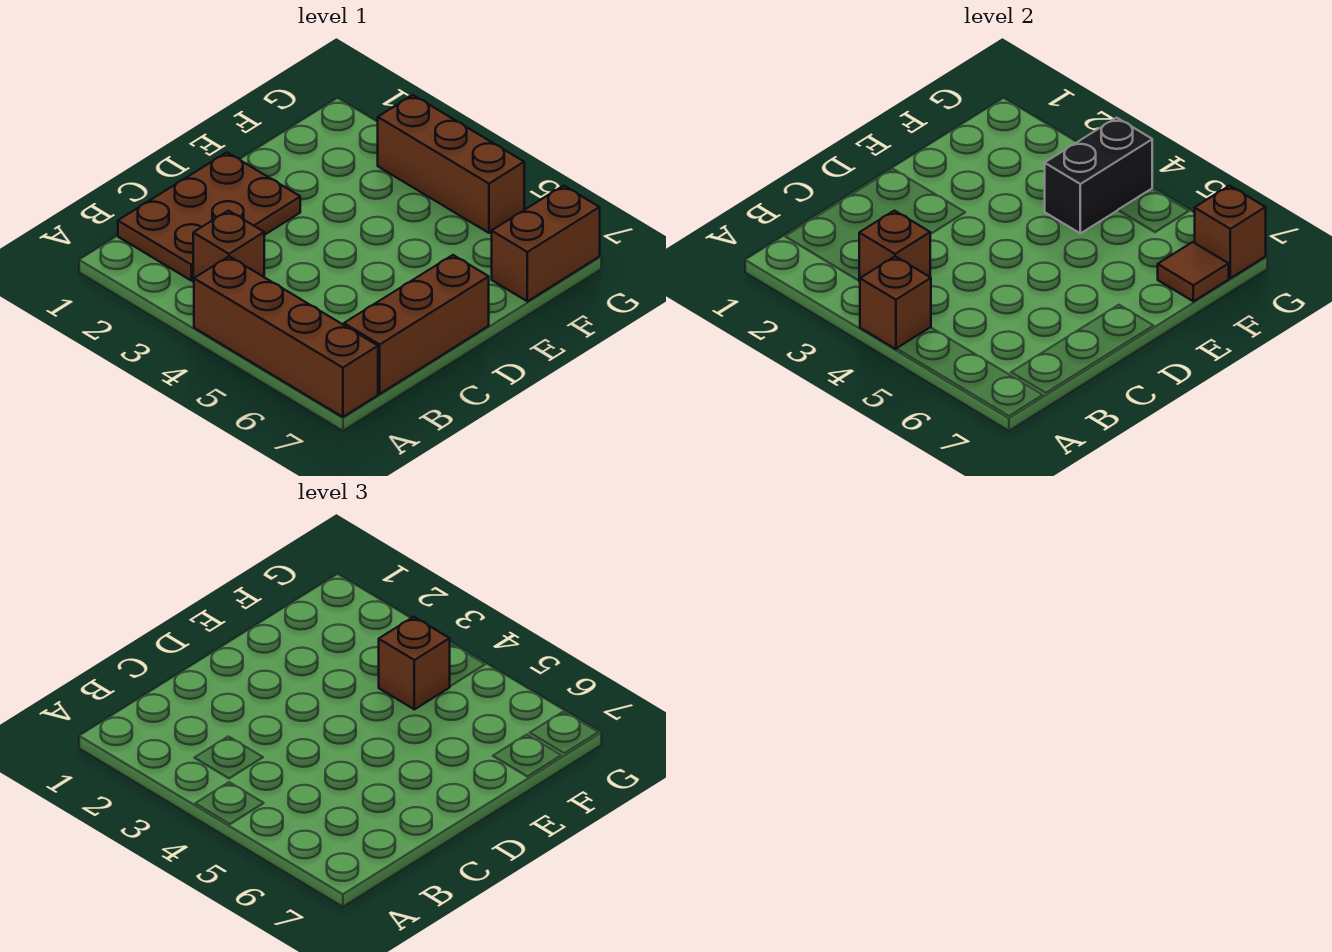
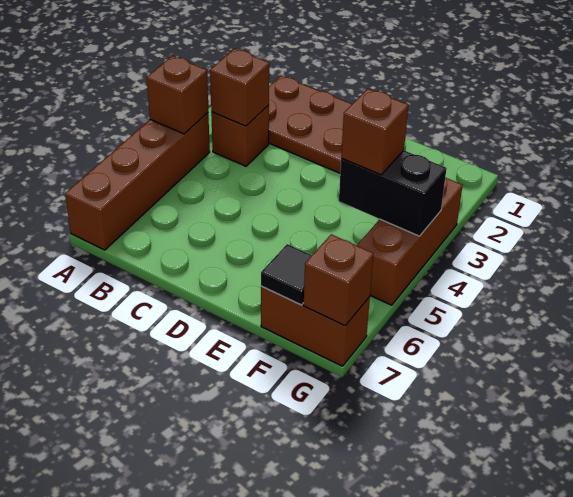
brown 1x3 brick [344,255,489,394] -> none
brown 1x1 tile [1158,242,1229,301] -> black 1x1 tile [261,244,312,305]

